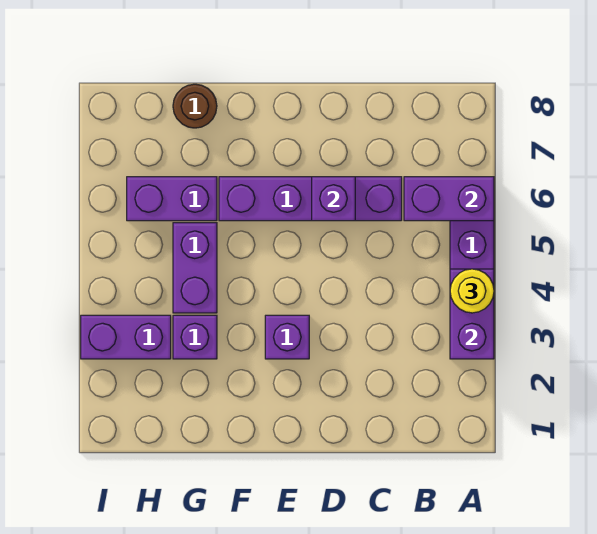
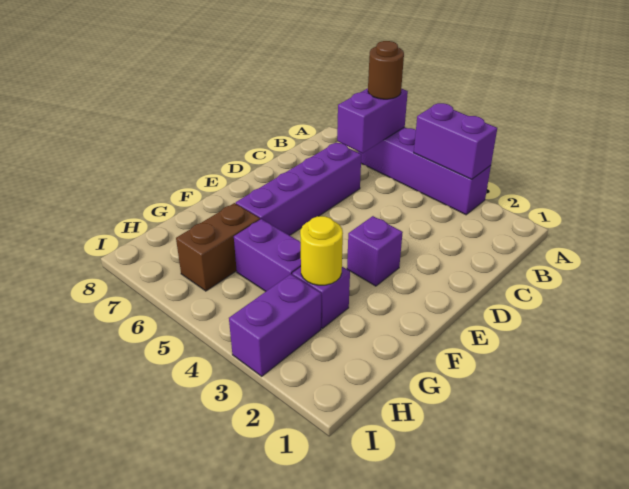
yellow 1x1 round brick [450,269,494,313] -> yellow 1x1 round brick moved to [300,216,343,285]
purple 1x1 brick [312,177,355,221] -> none
purple 1x2 brick [127,177,217,221] -> brown 1x2 brick [176,203,260,291]
brown 1x1 round brick [173,84,217,128] -> brown 1x1 round brick moved to [368,41,404,99]

